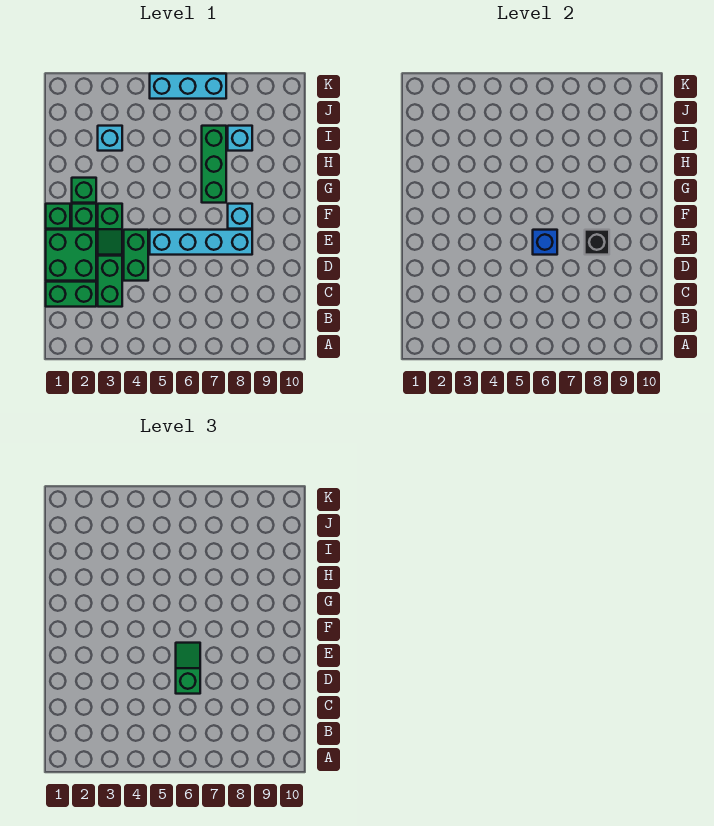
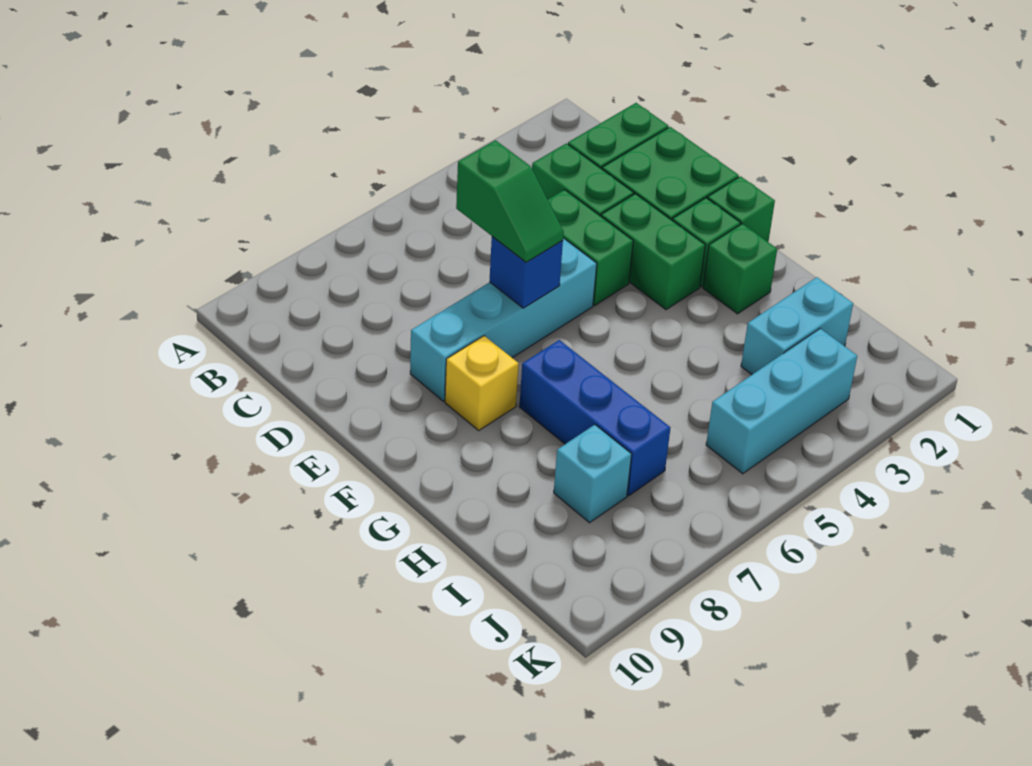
green 1x2 slope [98,204,122,255] -> green 1x2 brick [601,194,705,310]
black 1x1 brick [585,230,609,255] -> none
cyan 1x1 brick [228,204,252,229] -> yellow 1x1 brick [445,336,519,430]
green 1x3 brick [202,126,226,203] -> blue 1x3 brick [519,340,670,496]
cyan 1x1 brick [98,126,122,151] -> cyan 1x2 brick [741,277,853,374]
cyan 1x3 brick [150,74,226,99] -> cyan 1x3 brick moved to [706,329,857,474]

